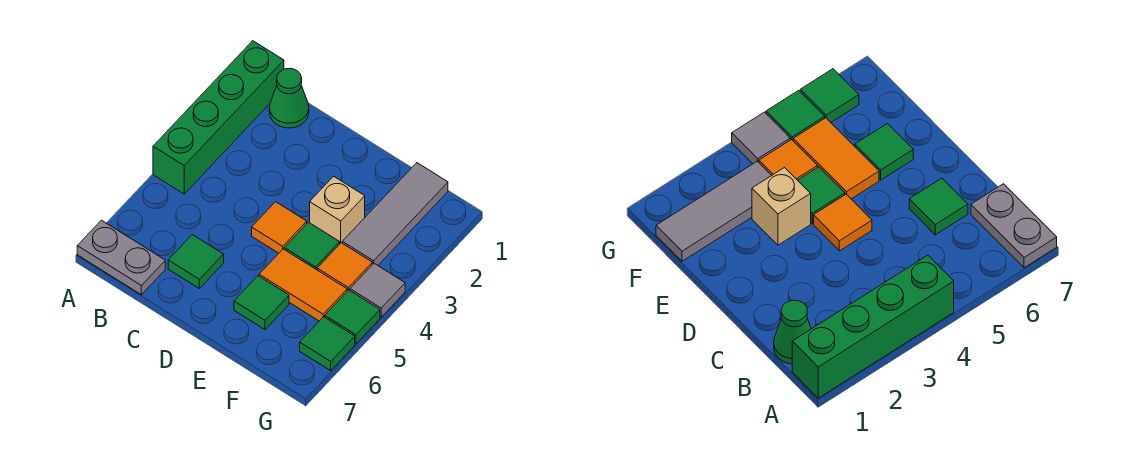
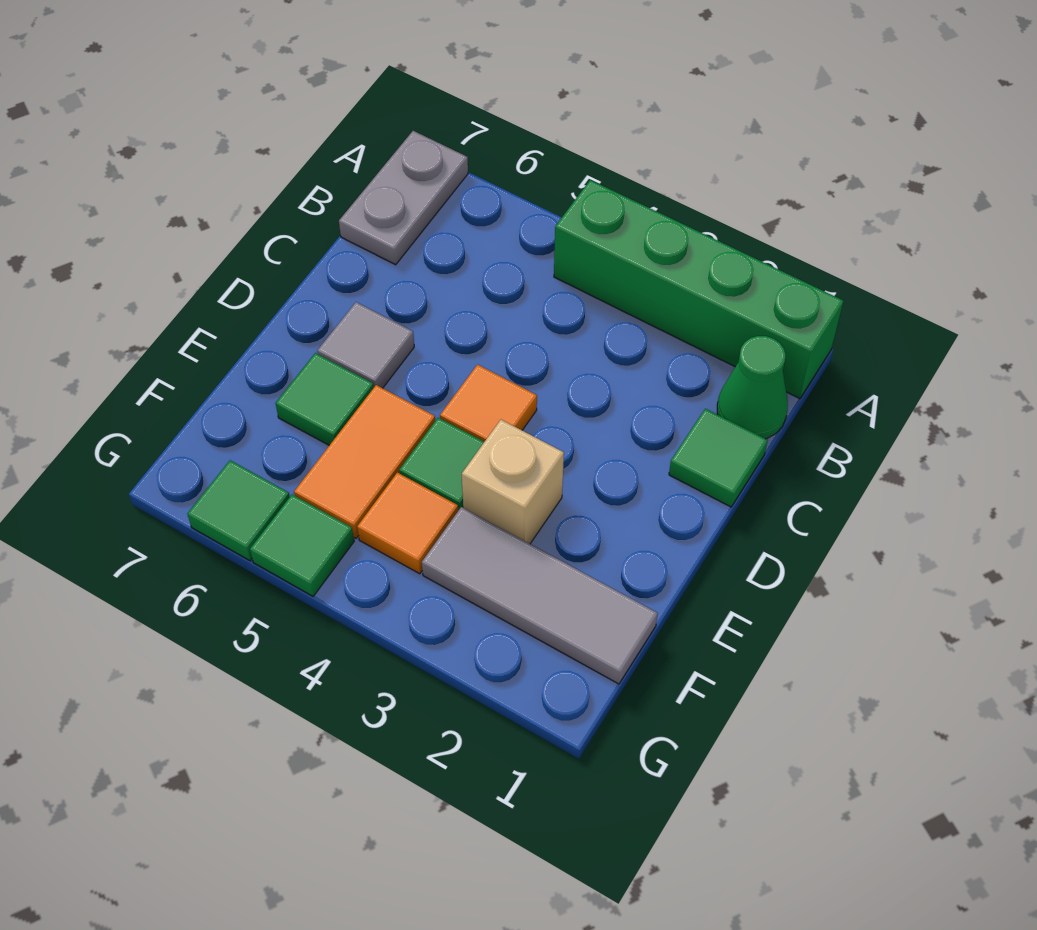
green 1x1 tile [168,235,224,288] -> green 1x1 tile moved to [669,409,768,507]
grey 1x1 tile [350,263,405,317] -> grey 1x1 tile moved to [317,302,414,388]

